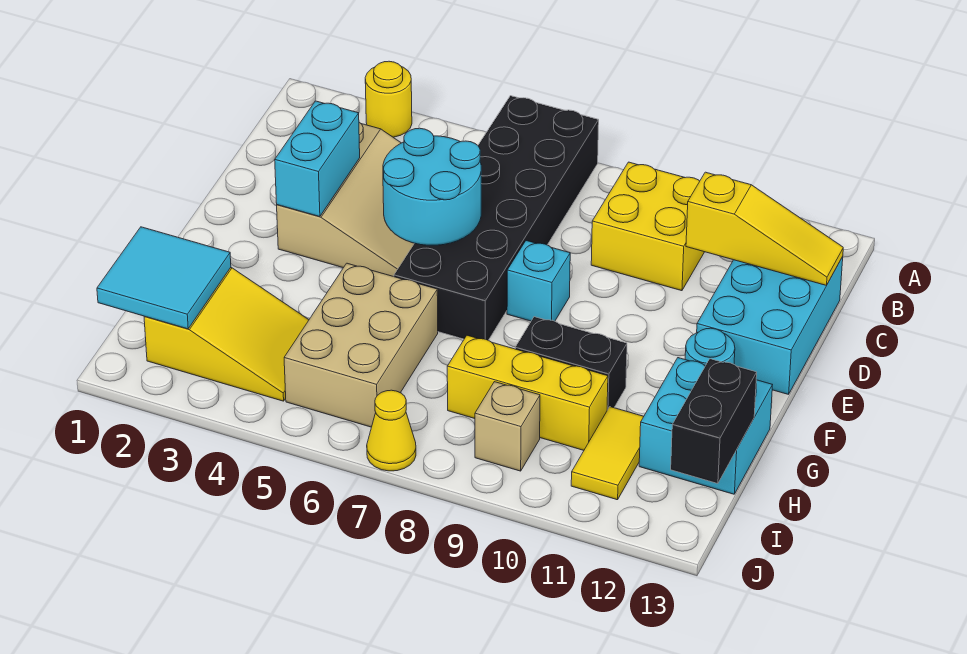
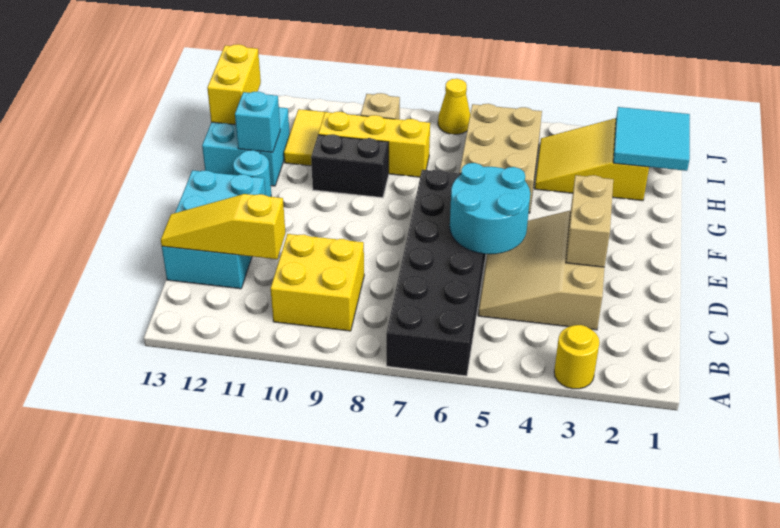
cyan 1x2 brick [275,101,360,217] -> tan 1x2 brick [566,175,613,267]
cyan 1x1 brick [507,241,570,321] -> cyan 1x1 brick moved to [235,92,280,152]
black 1x2 brick [671,359,757,484] -> yellow 1x2 brick [207,44,261,125]

